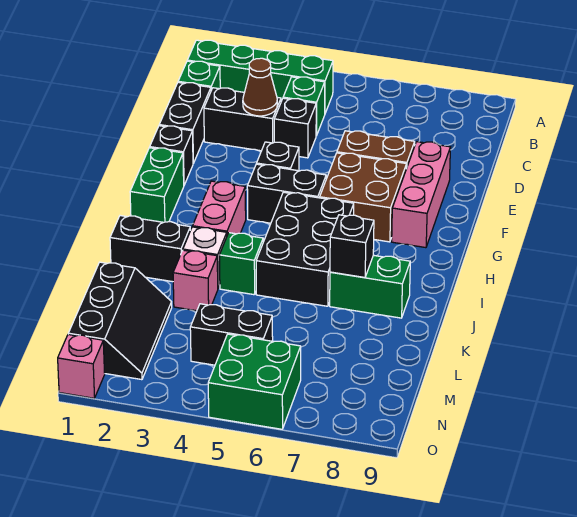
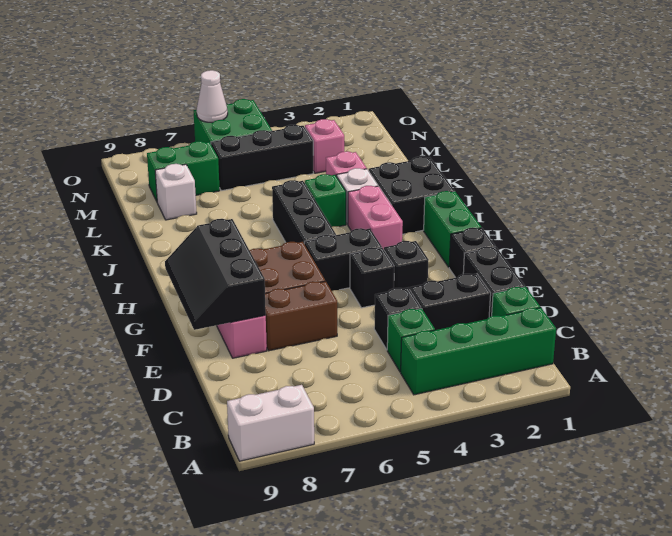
none -> white 1x2 brick [227,385,314,461]
brown 1x1 cone [243,58,277,116] -> none
black 2x3 brick [256,192,354,306] -> black 1x3 brick [272,180,336,243]
black 1x2 brick [110,216,190,282] -> black 2x2 brick [369,157,455,234]
green 1x2 brick [330,255,410,318] -> green 1x2 brick moved to [147,141,220,201]
black 1x1 brick [330,215,374,278] -> black 1x1 brick moved to [384,241,429,289]
black 2x3 slope [68,262,172,380] -> black 2x3 slope moved to [165,219,266,330]
none -> white 1x1 brick [155,164,197,220]
black 1x2 brick [190,304,273,365] -> black 1x3 brick [211,125,313,191]
pink 1x1 brick [58,335,105,398] -> pink 1x1 brick moved to [305,119,344,173]
none -> white 1x1 cone [197,70,228,122]

